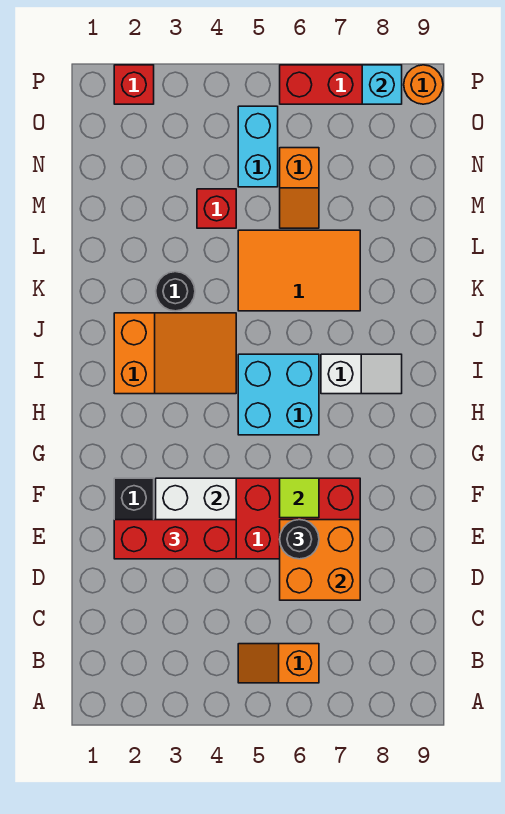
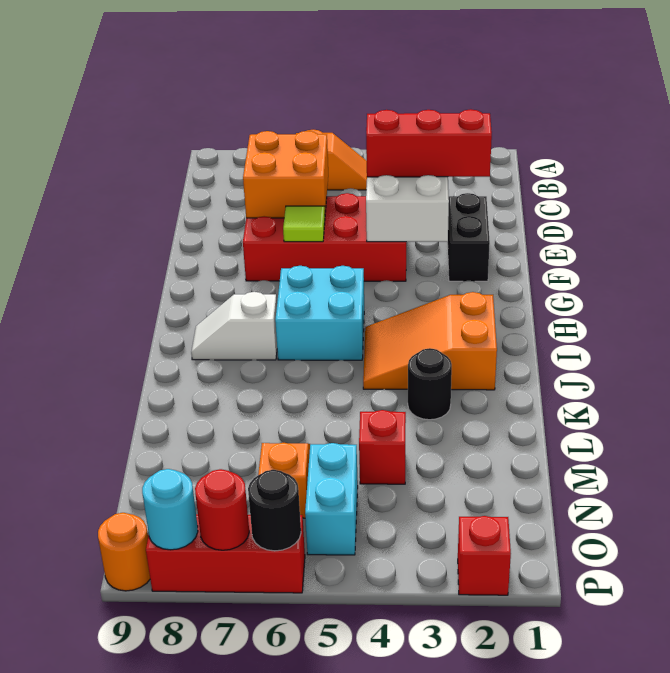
black 1x1 round brick [280,520,319,559] -> black 1x1 round brick moved to [248,470,301,551]
orange 2x3 tile [238,230,360,311] -> none
none -> red 1x1 round brick [195,469,249,550]
cyan 1x1 brick [362,65,402,104] -> cyan 1x1 round brick [142,469,198,550]

